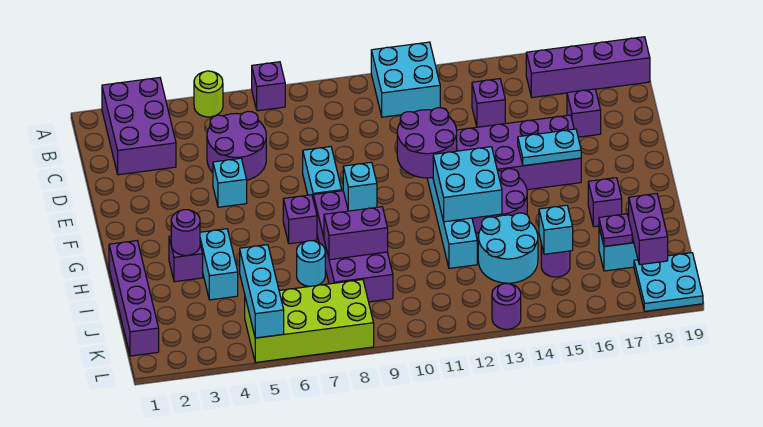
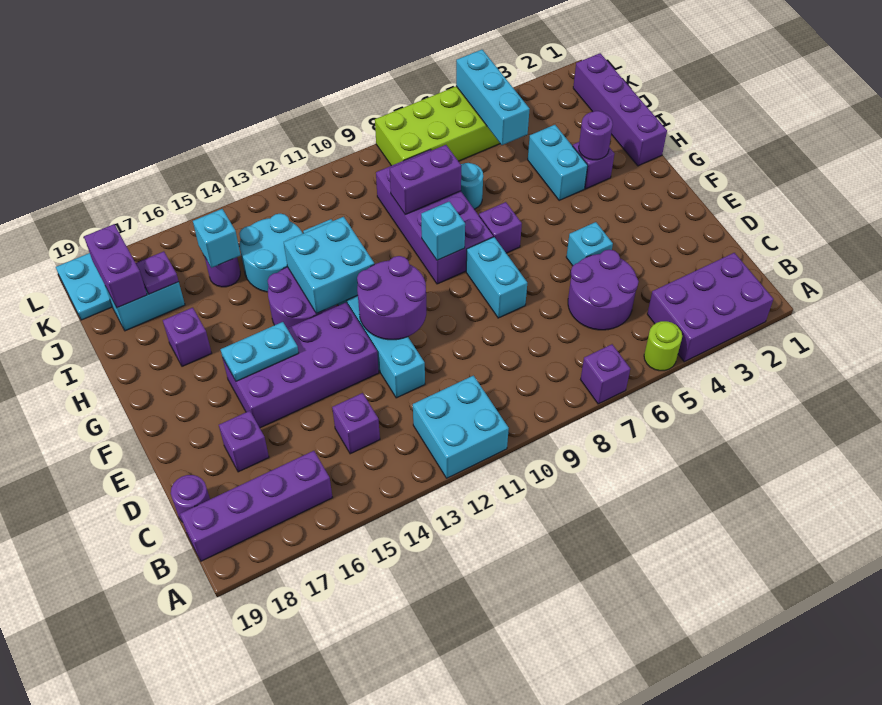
purple 2x3 brick [102,78,176,175] -> purple 2x3 brick turned to [647,253,773,362]
purple 1x1 round brick [492,283,521,329] -> purple 1x1 round brick moved to [171,475,210,522]

